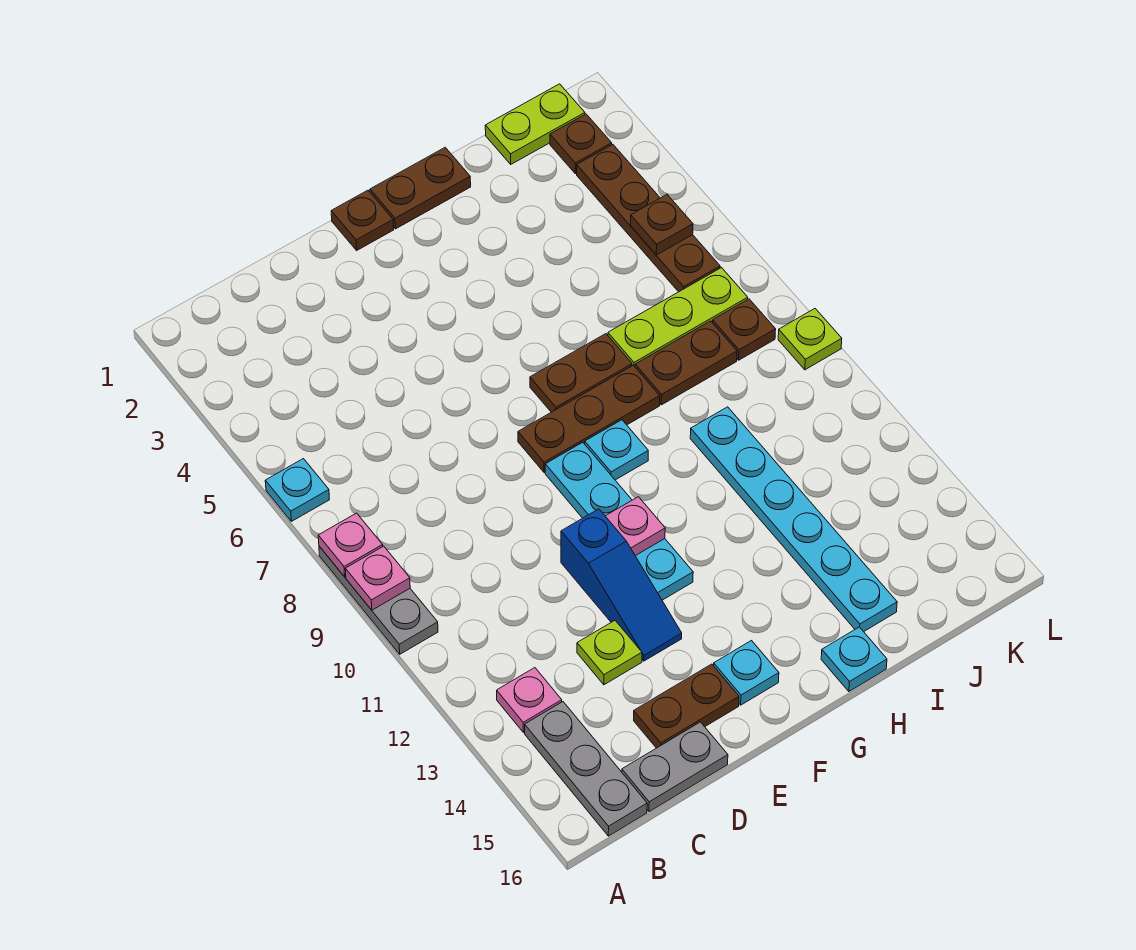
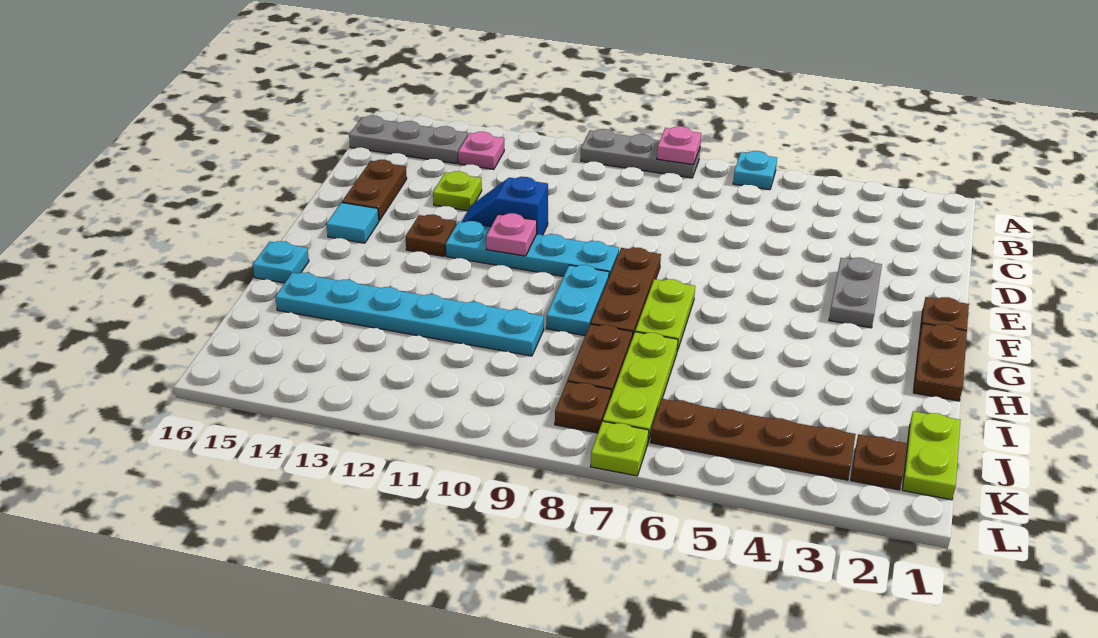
pink 1x1 plate [345,546,410,610] -> none
grey 1x2 plate [622,722,728,812] -> grey 1x2 plate moved to [829,258,882,328]
blue 1x3 slope [561,509,682,661] -> blue 1x2 slope [462,177,548,235]
cyan 1x1 plate [714,641,779,705] -> cyan 1x1 tile [326,203,379,243]
brown 1x2 plate [530,334,632,412] -> lime 1x2 plate [635,279,695,351]
cyan 1x1 plate [585,420,648,480] -> cyan 1x2 plate [546,265,609,336]
brown 1x1 plate [631,195,693,255] -> brown 1x1 plate moved to [406,215,457,256]
lime 1x1 plate [778,309,842,370] -> lime 1x1 plate moved to [591,421,649,476]

